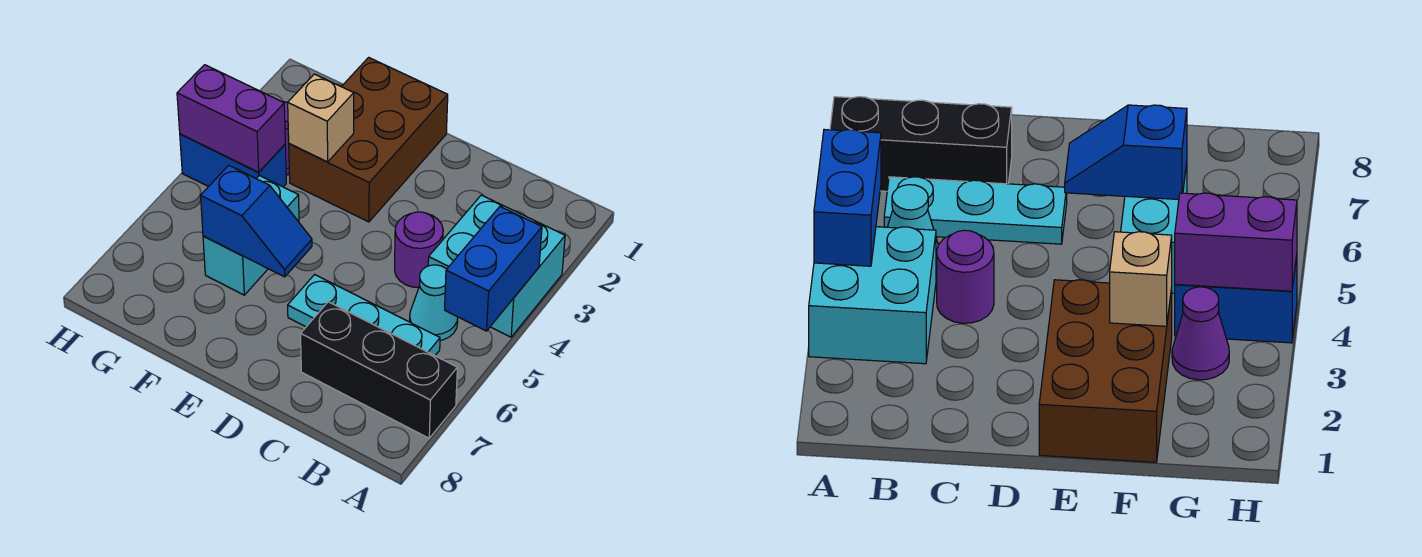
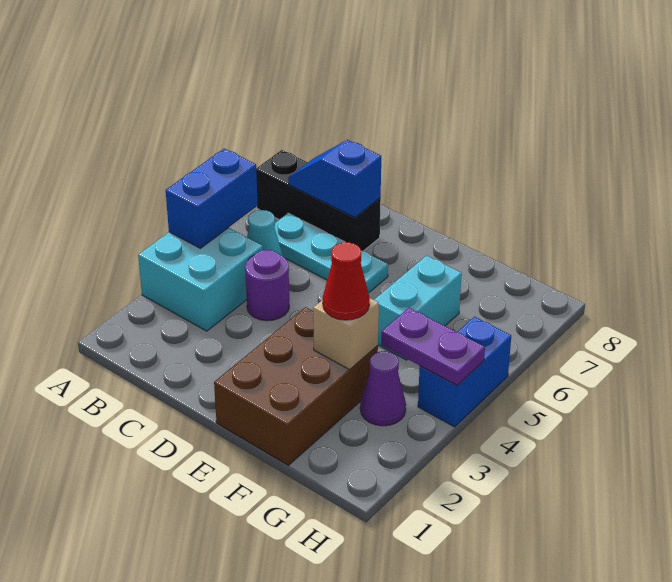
blue 1x2 slope [201,165,312,277] -> blue 1x2 slope moved to [288,140,381,218]
none -> red 1x1 cone [323,242,370,320]
blue 1x2 brick [180,134,286,187] -> blue 1x2 brick turned to [418,317,511,427]
purple 1x2 brick [177,65,285,172] -> purple 1x2 plate [381,308,485,385]

